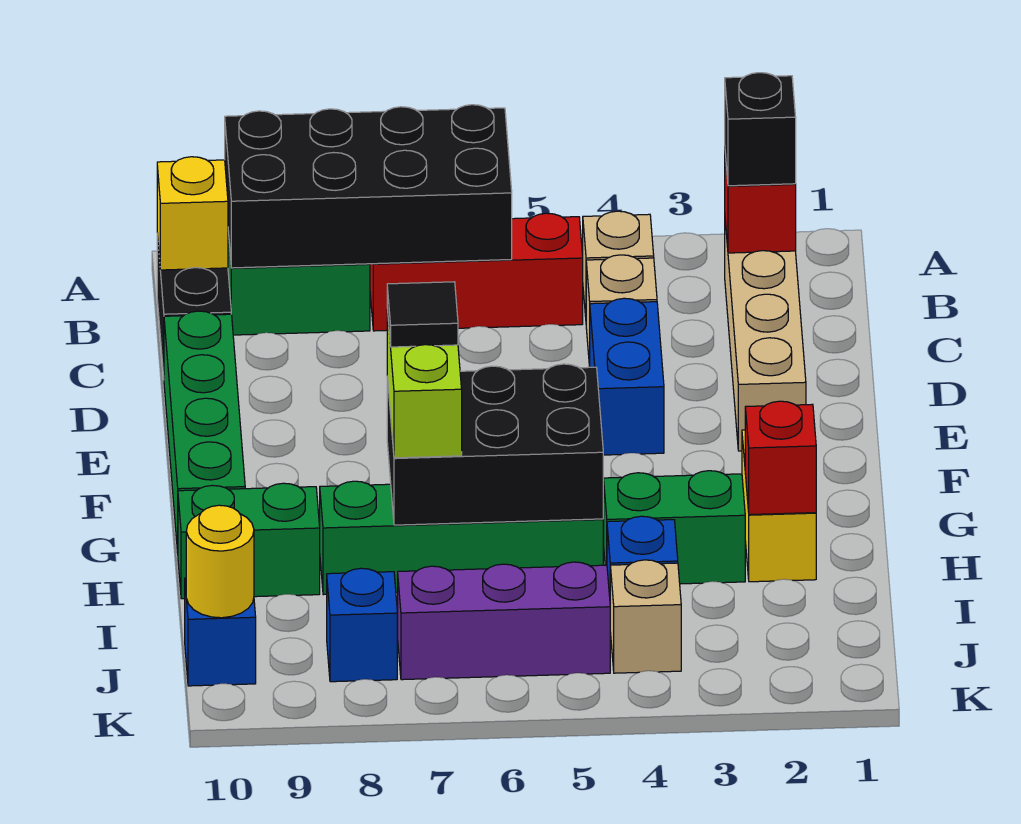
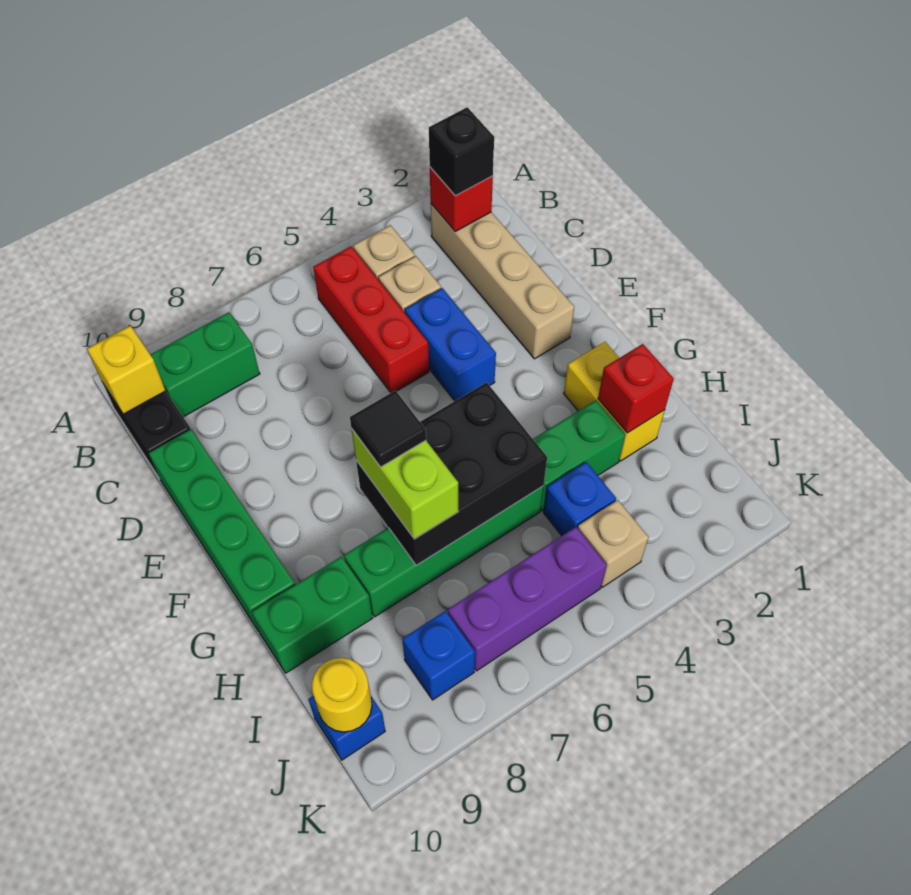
black 2x4 brick [225,105,512,268] -> none
red 1x3 brick [370,213,583,331] -> red 1x3 brick turned to [313,246,429,393]

